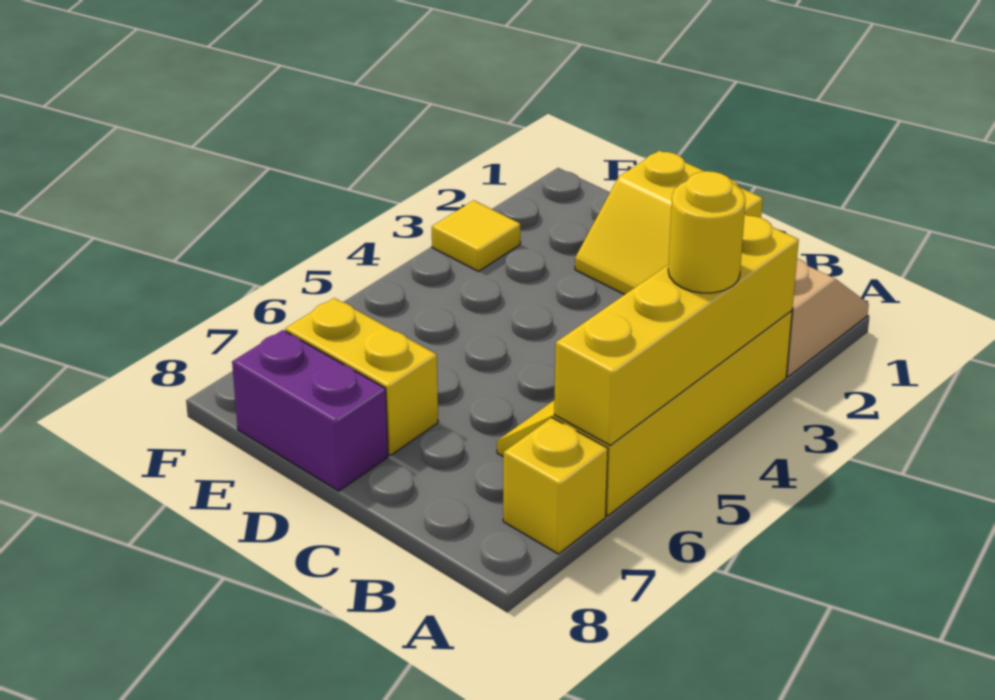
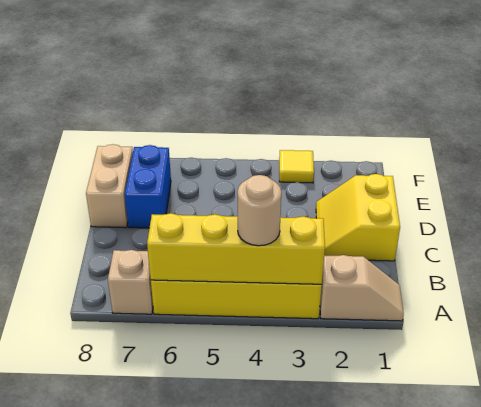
yellow 1x1 round brick [668,171,745,293] -> tan 1x1 round brick [238,175,281,246]
yellow 1x1 brick [503,418,608,554] -> tan 1x1 brick [108,250,153,314]
yellow 1x2 brick [285,298,438,455] -> blue 1x2 brick [125,145,171,228]
purple 1x2 brick [232,330,388,491] -> tan 1x2 brick [86,144,133,228]

